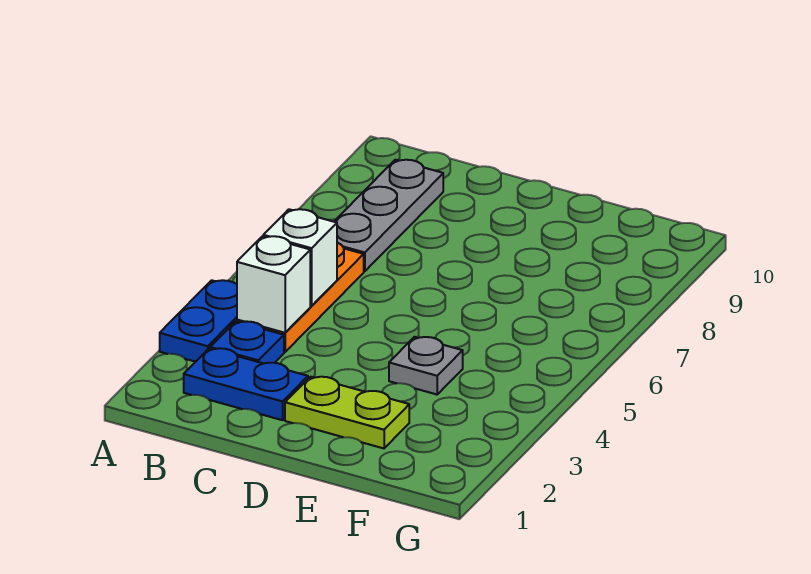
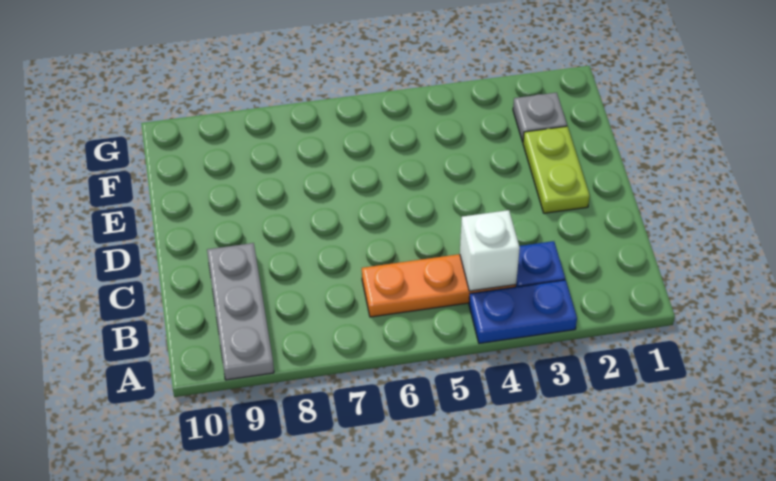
blue 1x2 plate [184,348,308,420] -> none
white 1x1 brick [263,209,337,306] -> none
grey 1x3 plate [334,160,443,271] -> grey 1x3 plate turned to [207,243,274,380]
grey 1x1 plate [389,337,463,394] -> grey 1x1 plate moved to [513,93,567,142]

